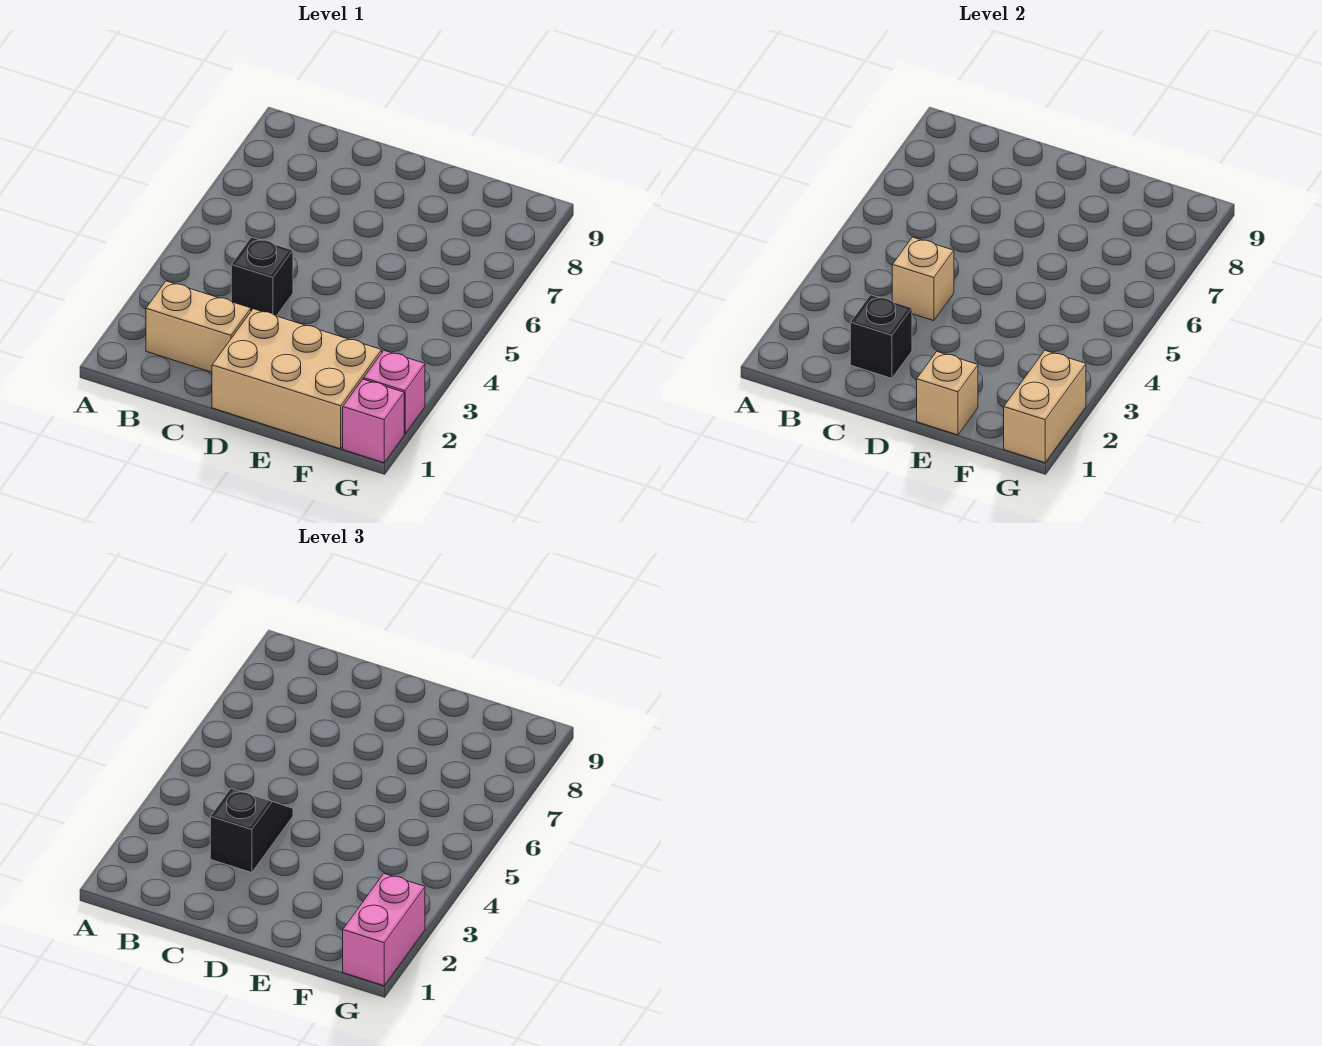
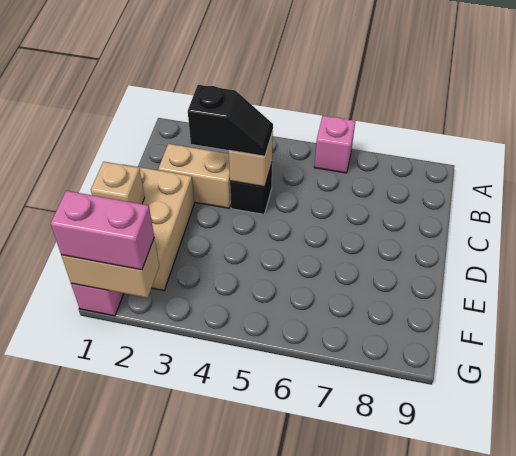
tan 1x2 brick [146,281,251,372] -> tan 1x2 brick turned to [158,144,231,208]
black 1x1 brick [850,295,912,378] -> none
pink 1x1 brick [364,351,425,434] -> pink 1x1 brick moved to [314,116,355,173]

